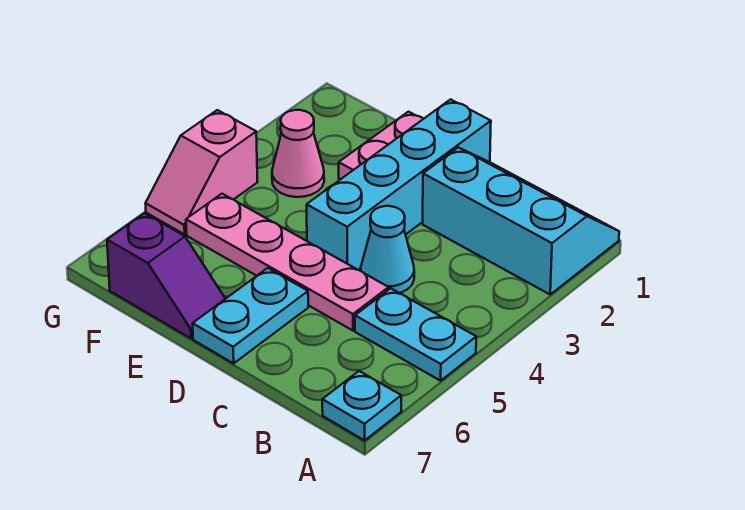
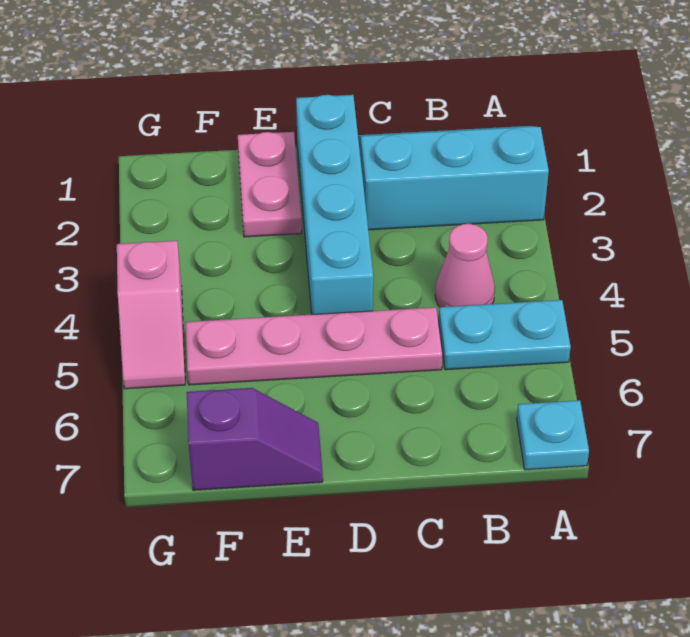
cyan 1x1 cone [361,206,414,293] -> none
cyan 1x2 plate [193,268,308,363] -> none
pink 1x1 cone [272,110,324,197] -> pink 1x1 cone moved to [435,224,495,307]

